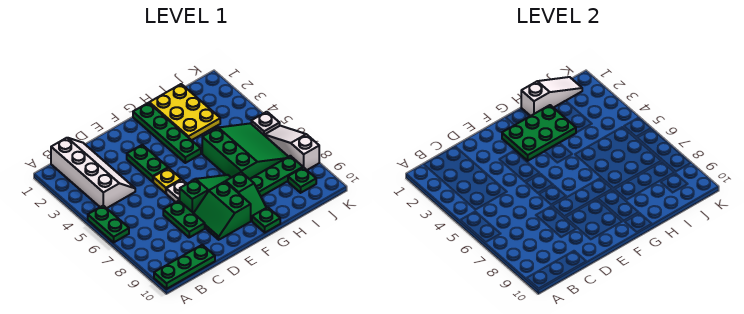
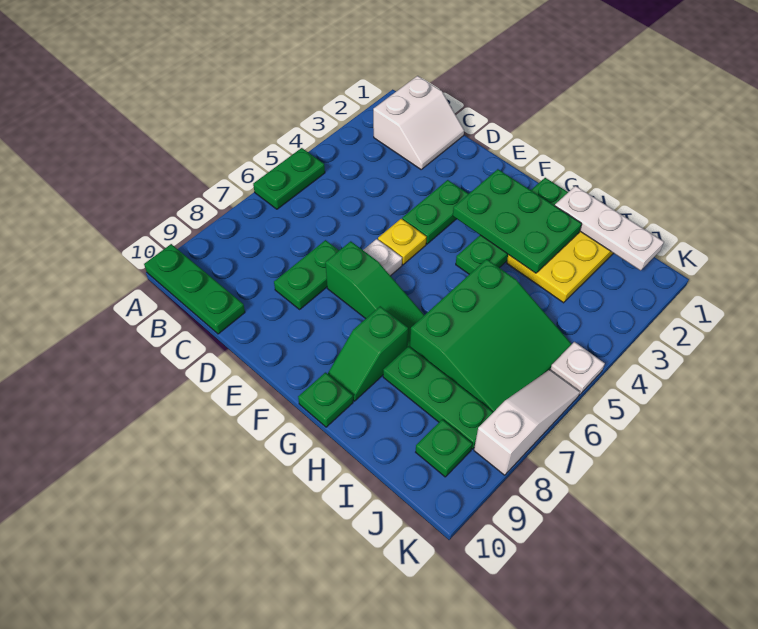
white 2x4 slope [51,138,135,208] -> white 2x2 slope [373,76,464,169]
green 2x2 slope [194,182,251,240] -> none
white 1x3 slope [521,77,582,116] -> white 1x3 plate [555,186,664,271]

